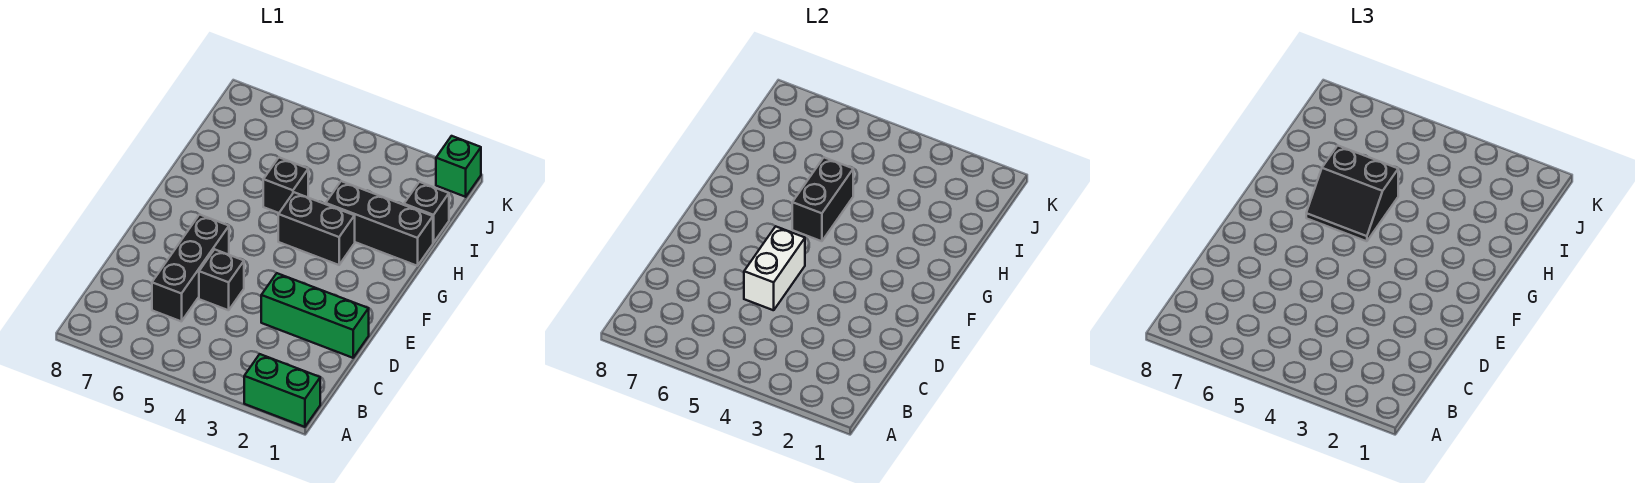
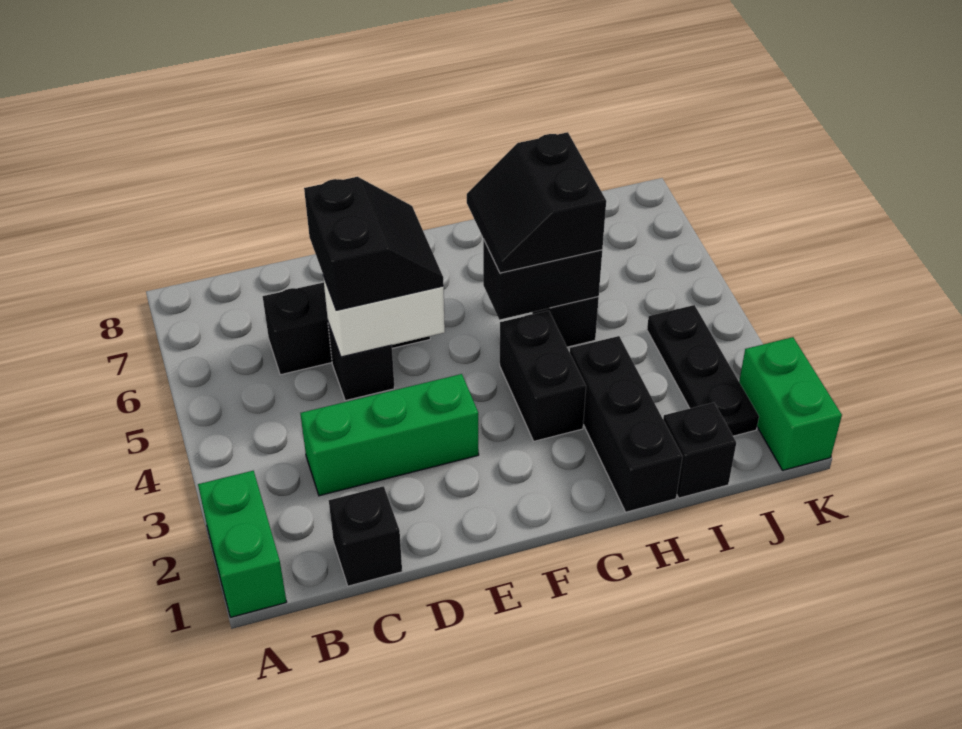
none -> black 1x1 brick [329,486,402,586]
green 1x3 brick [261,273,369,358] -> green 1x3 brick turned to [300,374,479,496]
none -> black 2x2 slope [304,177,444,310]
none -> black 1x3 plate [647,305,759,436]
green 1x1 brick [436,136,481,197] -> green 1x2 brick [739,337,842,470]

